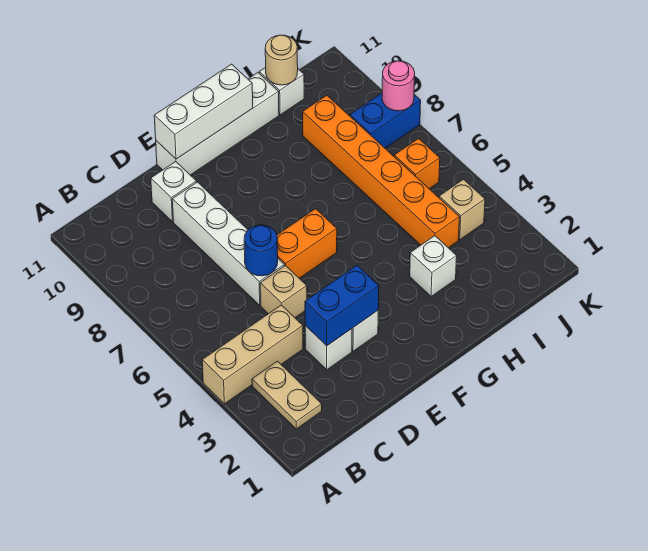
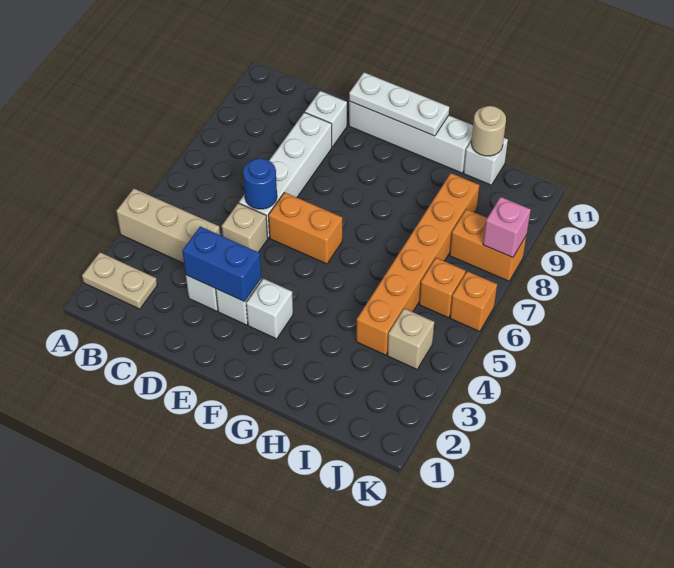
tan 1x2 plate [252,361,322,429] -> tan 1x2 plate turned to [82,252,157,309]
white 1x3 brick [154,64,253,159] -> white 1x3 plate [349,73,449,136]
white 1x1 brick [410,236,457,297] -> white 1x1 brick moved to [246,279,293,339]
blue 1x2 brick [350,93,421,148] -> orange 1x2 brick [450,209,527,281]
none -> orange 1x1 brick [450,271,497,332]
pink 1x1 round brick [382,61,415,111] -> pink 1x1 brick [483,197,531,258]

